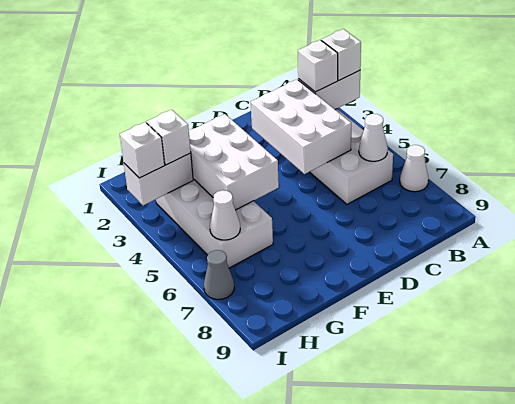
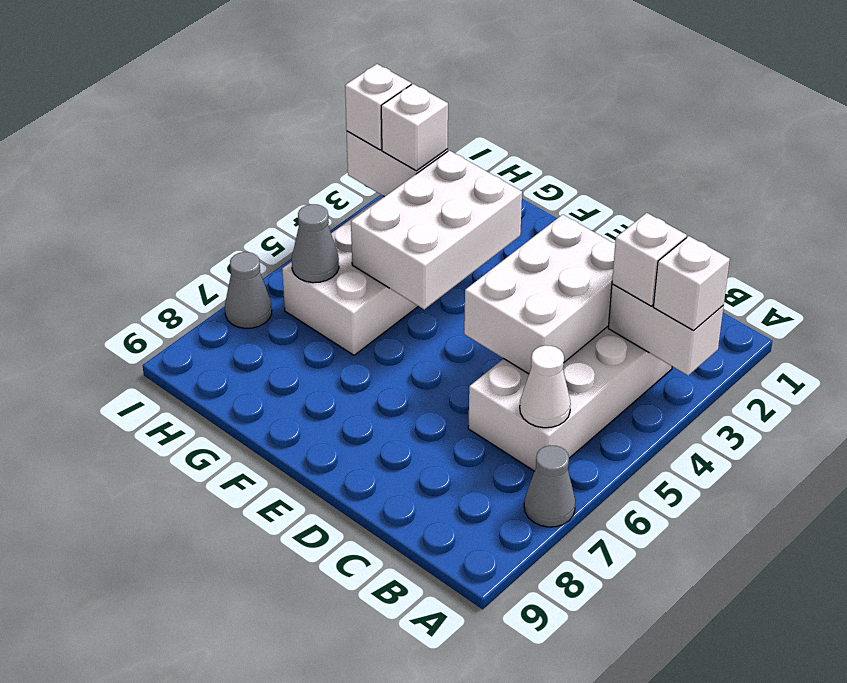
white 1x1 cone [400,145,428,192] -> grey 1x1 cone [524,446,575,527]
white 1x1 cone [210,190,240,240] -> grey 1x1 cone [292,204,339,283]

